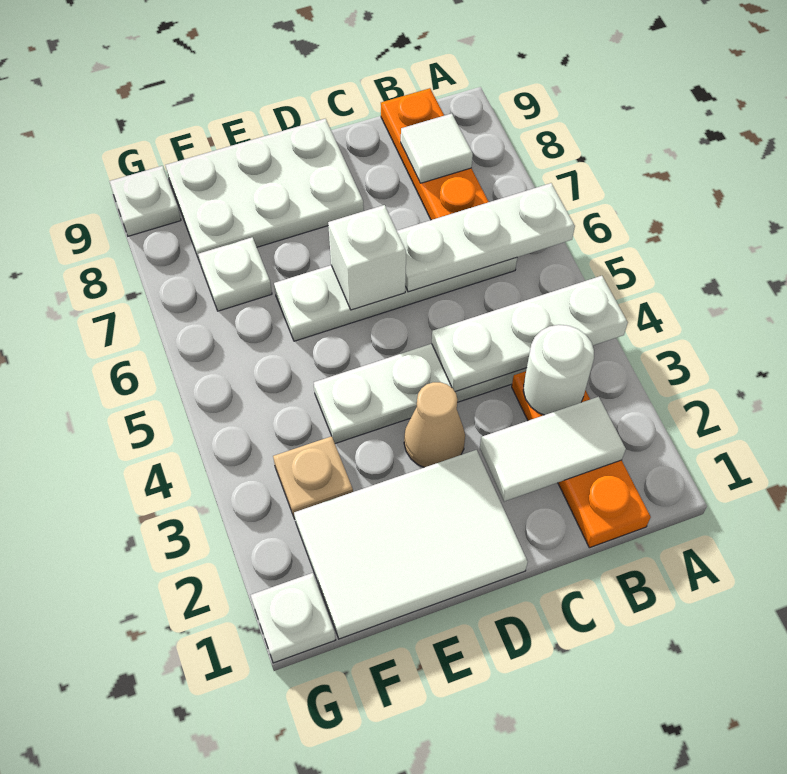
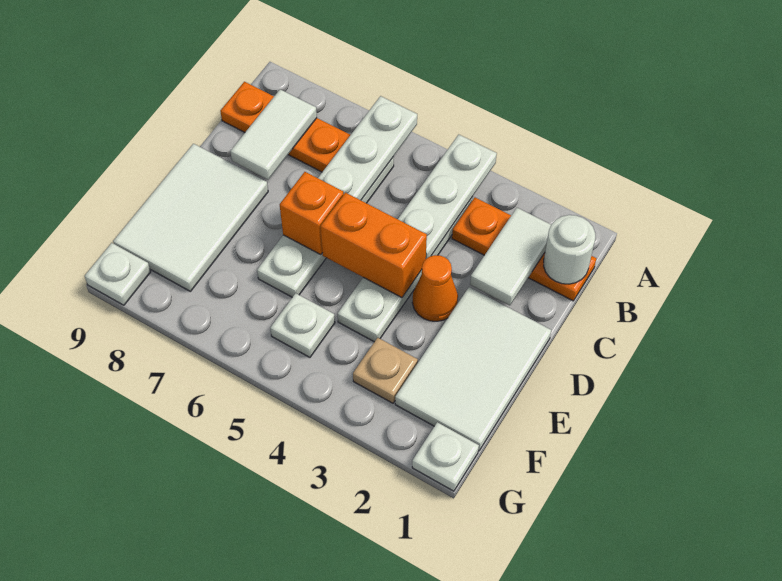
white 1x1 round brick [523,325,594,415] -> white 1x1 round brick moved to [544,215,595,284]
white 1x1 tile [401,114,473,183] -> white 1x2 tile [230,89,317,180]
tan 1x1 cone [404,382,465,467] -> orange 1x1 cone [412,255,458,321]
none -> orange 1x2 brick [321,193,427,298]
white 1x1 brick [328,205,406,310] -> orange 1x1 brick [280,172,344,255]
white 2x3 plate [165,119,364,262] -> white 2x3 tile [113,144,268,291]
white 1x1 plate [198,237,272,311] -> white 1x1 plate moved to [270,293,335,357]

